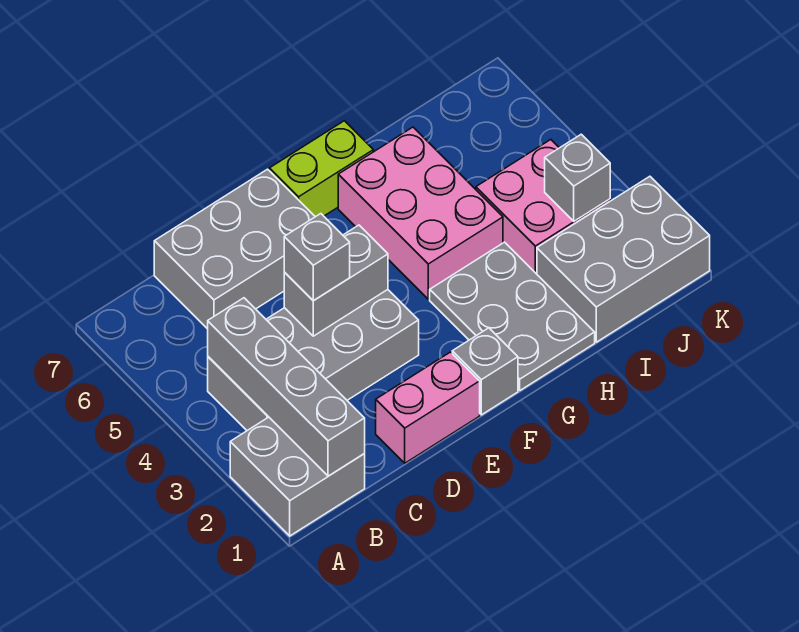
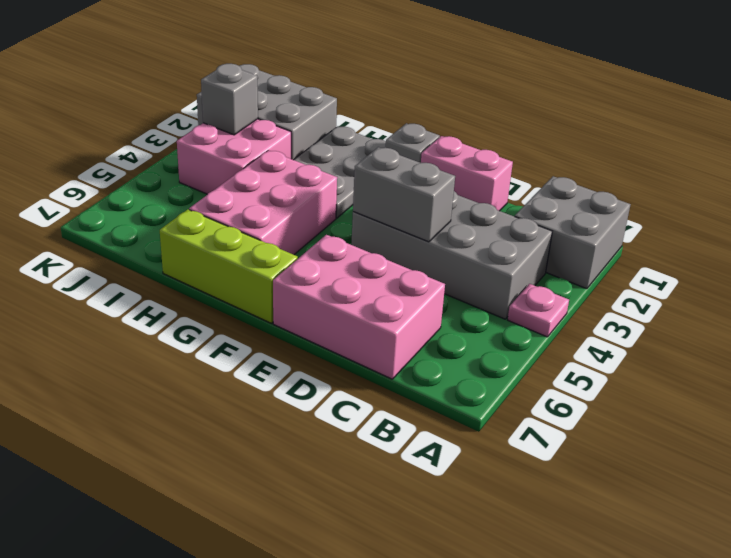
none -> pink 1x1 plate [508,284,569,337]
grey 1x4 brick [208,298,365,476] -> none
grey 2x3 brick [154,169,315,329] -> pink 2x3 brick [273,235,445,379]
grey 1x1 brick [284,214,350,301] -> none
lime 1x2 brick [270,121,373,217] -> lime 1x3 brick [160,209,298,323]

